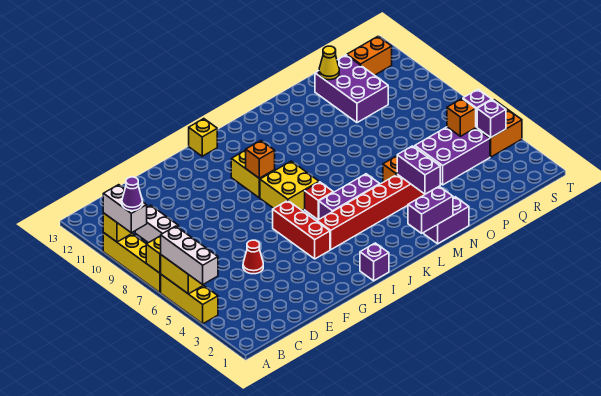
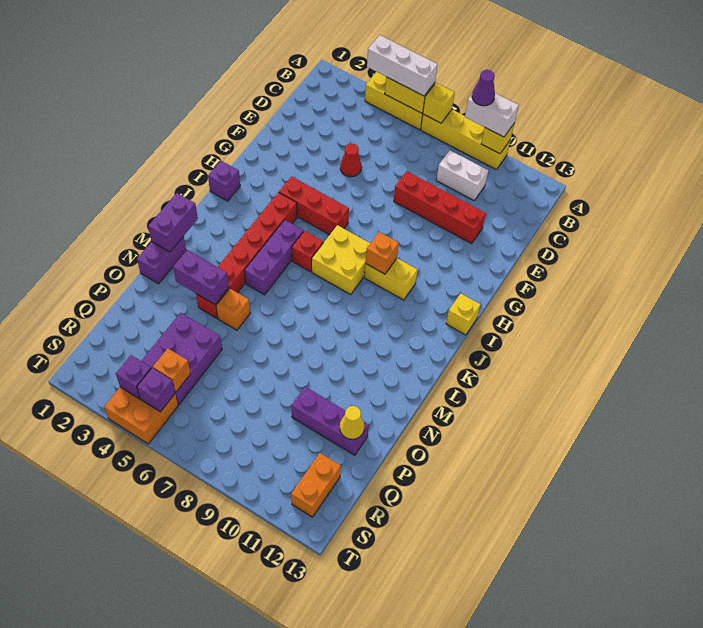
none -> red 1x4 brick [394,171,486,244]
purple 2x3 brick [315,55,388,123] -> purple 1x3 brick [291,387,369,455]

